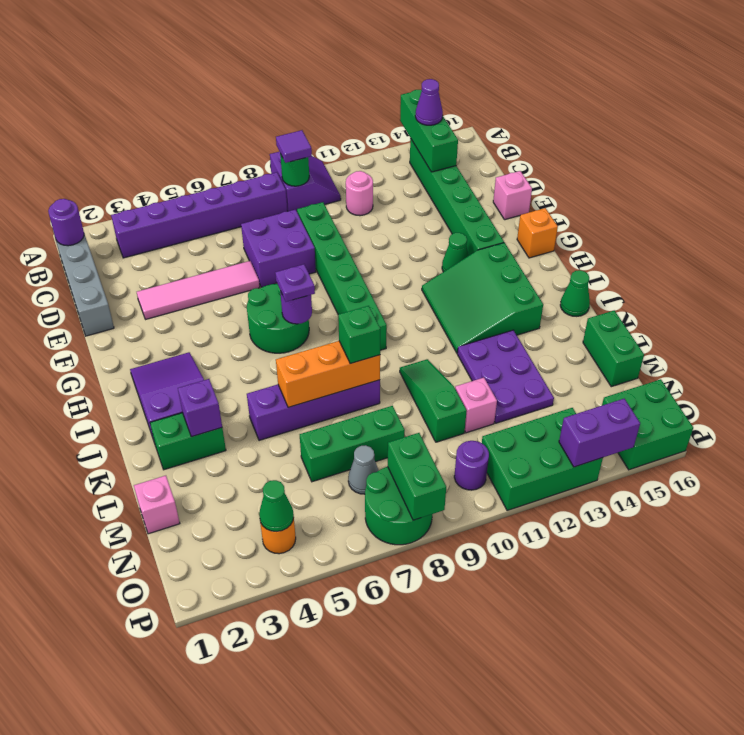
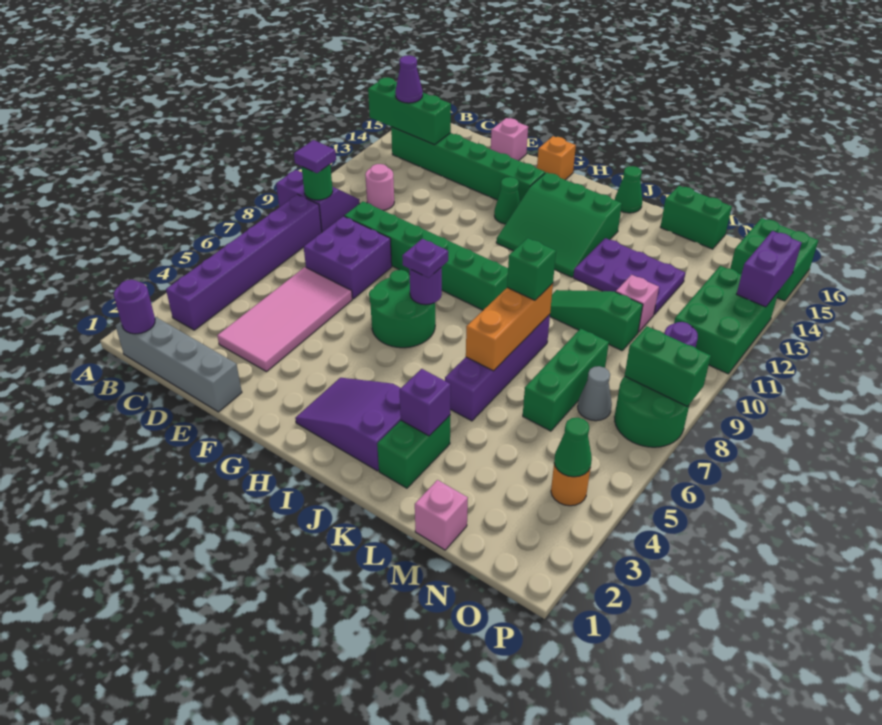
pink 1x4 tile [137,261,260,319] -> pink 2x4 tile [217,267,352,372]

